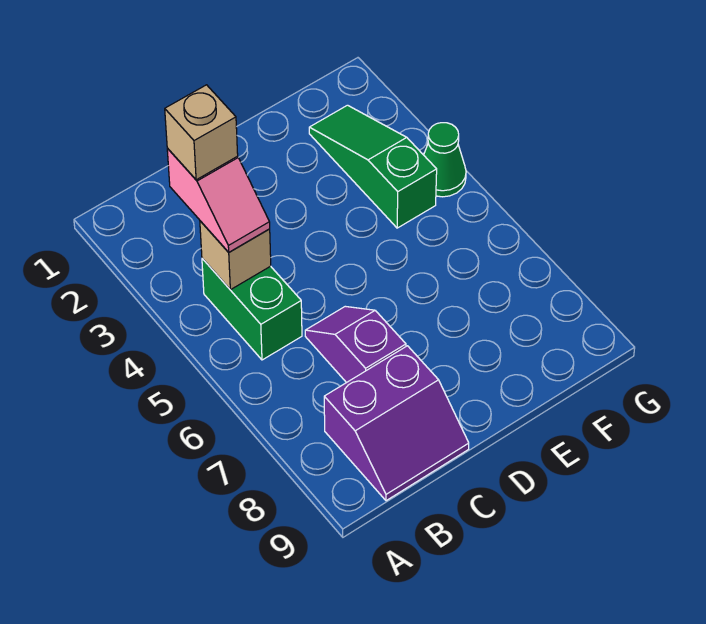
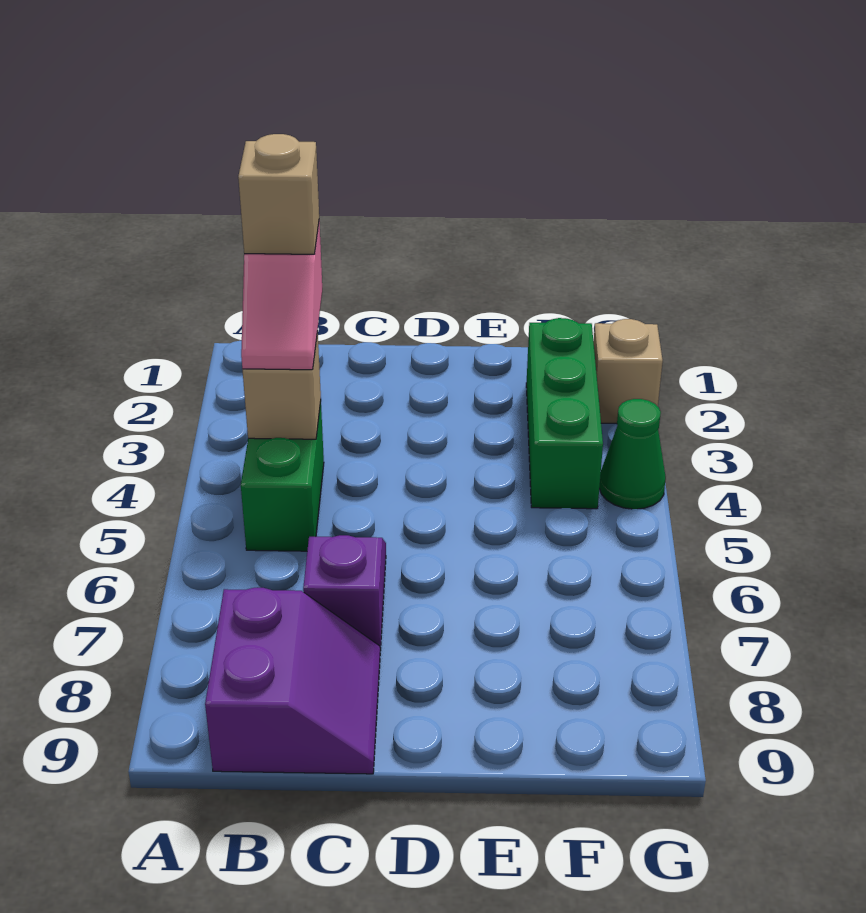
purple 2x2 slope [324,346,469,501] -> purple 2x2 slope turned to [205,588,380,774]
green 1x3 slope [309,105,437,228] -> green 1x3 brick [526,318,603,509]
none -> tan 1x1 brick [593,319,663,424]

